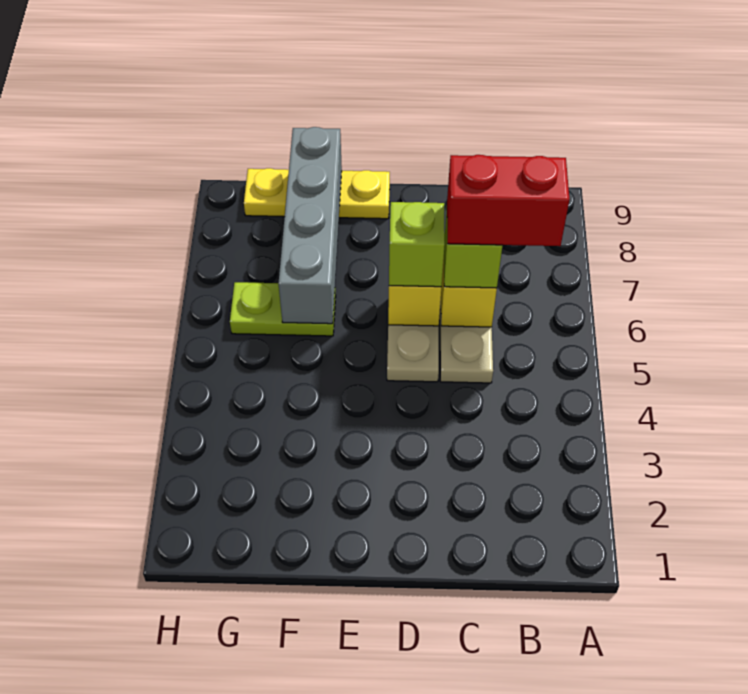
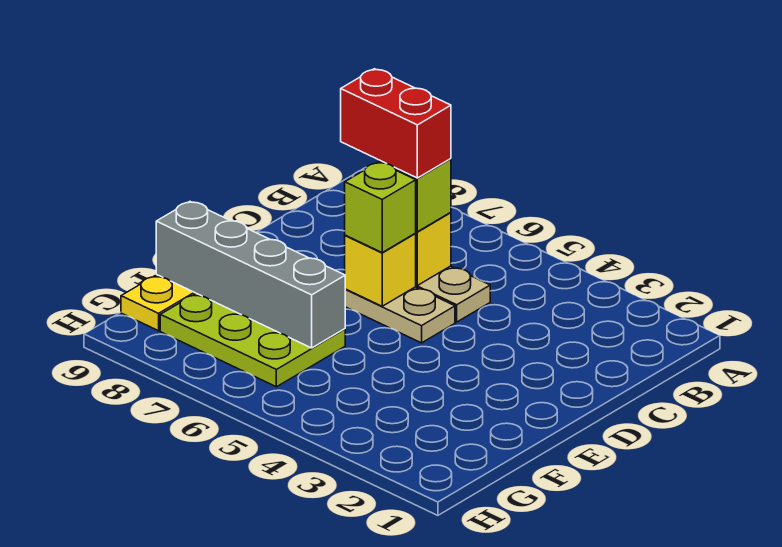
red 1x2 brick [447,155,570,246] -> red 1x2 brick turned to [341,69,451,178]
lime 1x2 plate [230,282,336,336] -> lime 2x3 plate [160,293,345,387]

